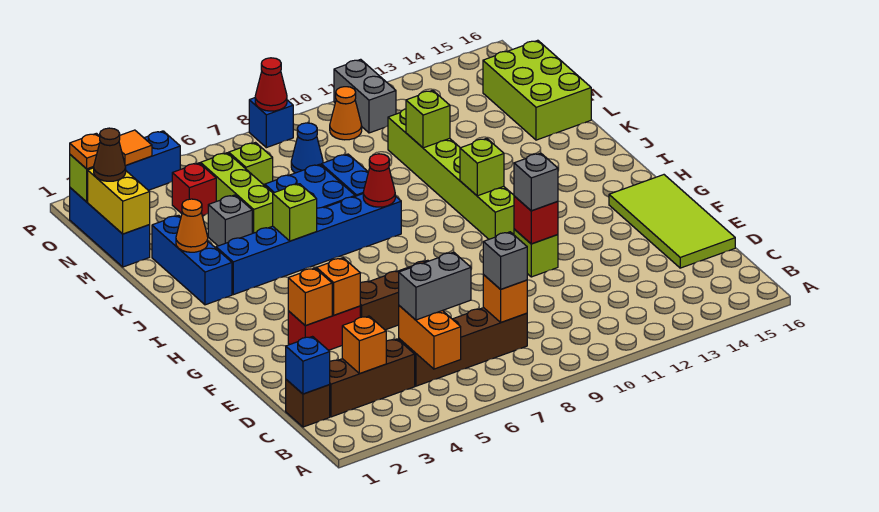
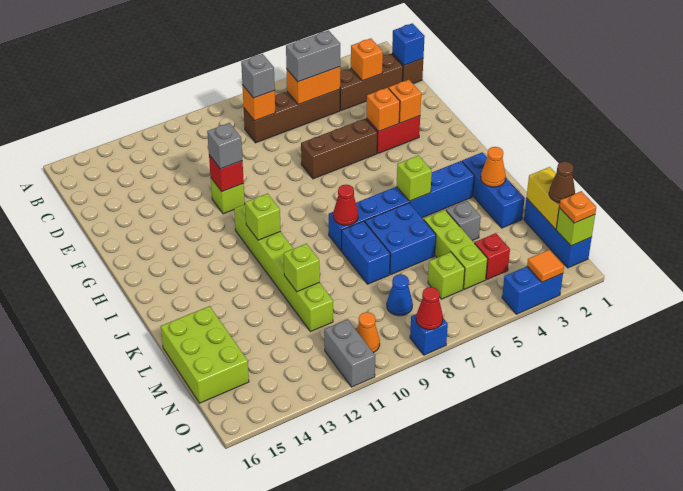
orange 1x2 brick [399,306,461,369] -> orange 1x2 brick turned to [287,67,340,105]
lime 2x4 tile [609,175,735,268] -> none

